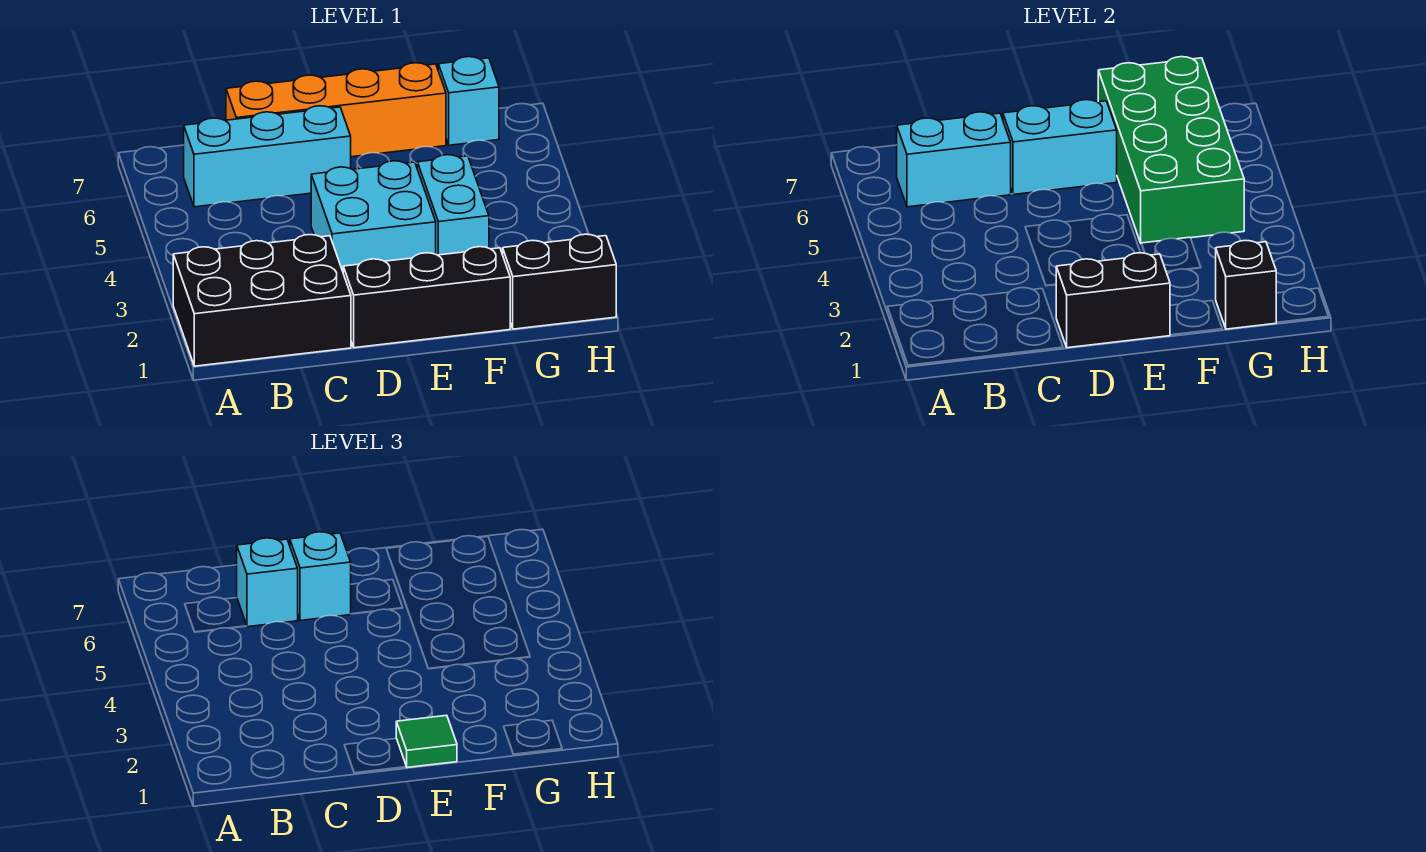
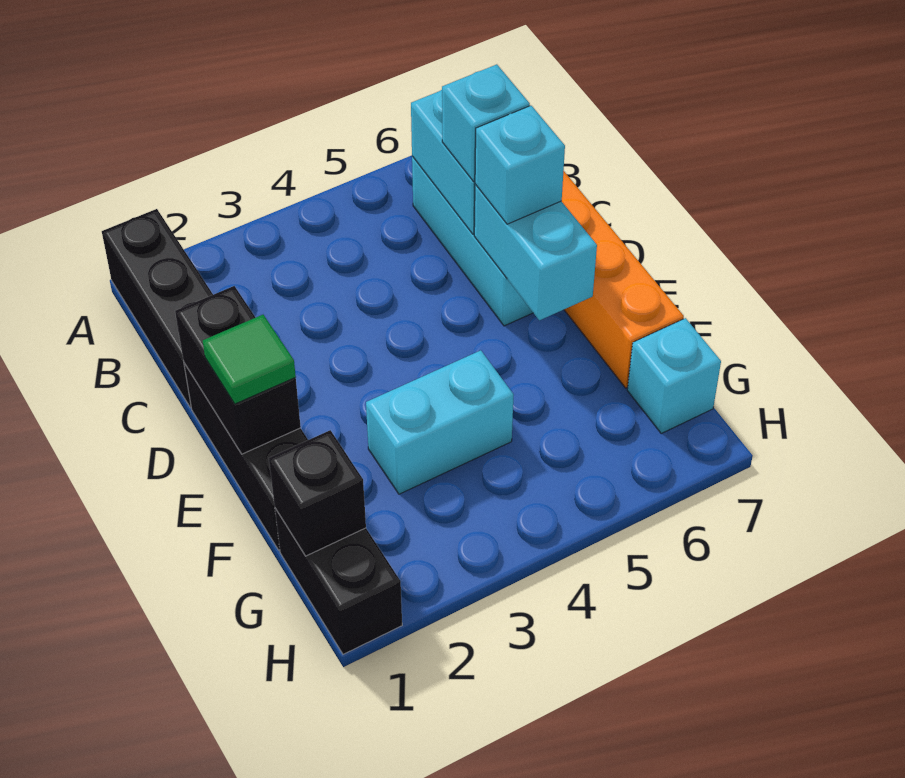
black 2x3 brick [173,235,351,366] -> black 1x3 brick [102,209,213,408]
cyan 2x2 brick [311,161,436,271] -> none
green 2x4 brick [1098,57,1244,243] -> none

